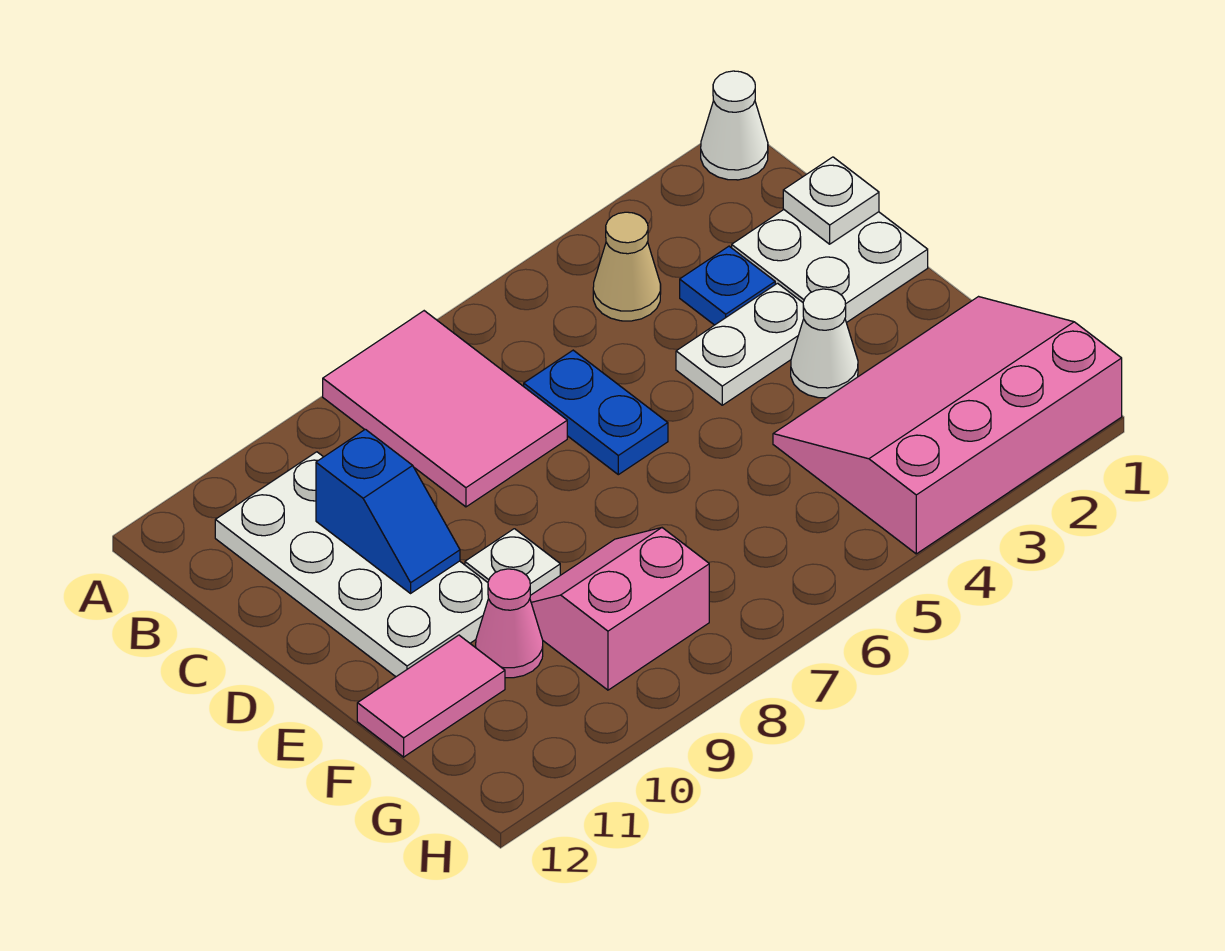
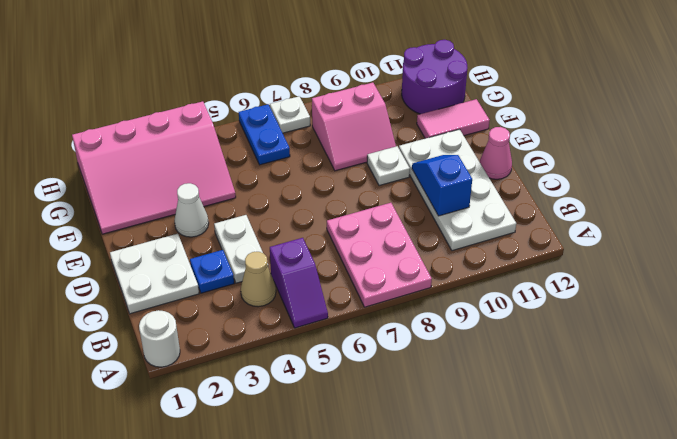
white 1x1 cone [701,71,768,180] -> white 1x1 round brick [139,310,180,367]
none -> purple 1x2 slope [270,238,328,328]
pink 2x3 tile [323,311,567,507] -> pink 2x3 plate [327,203,432,307]
white 1x1 plate [783,157,879,244] -> white 1x1 plate moved to [270,96,310,133]
blue 1x2 plate [524,350,668,475] -> blue 1x2 plate moved to [239,104,290,165]
white 1x2 plate [676,283,804,405] -> white 1x2 plate turned to [214,215,269,283]
pink 1x1 cone [476,569,543,678] -> pink 1x1 cone moved to [480,127,512,179]
none -> purple 2x2 round brick [402,40,467,114]

